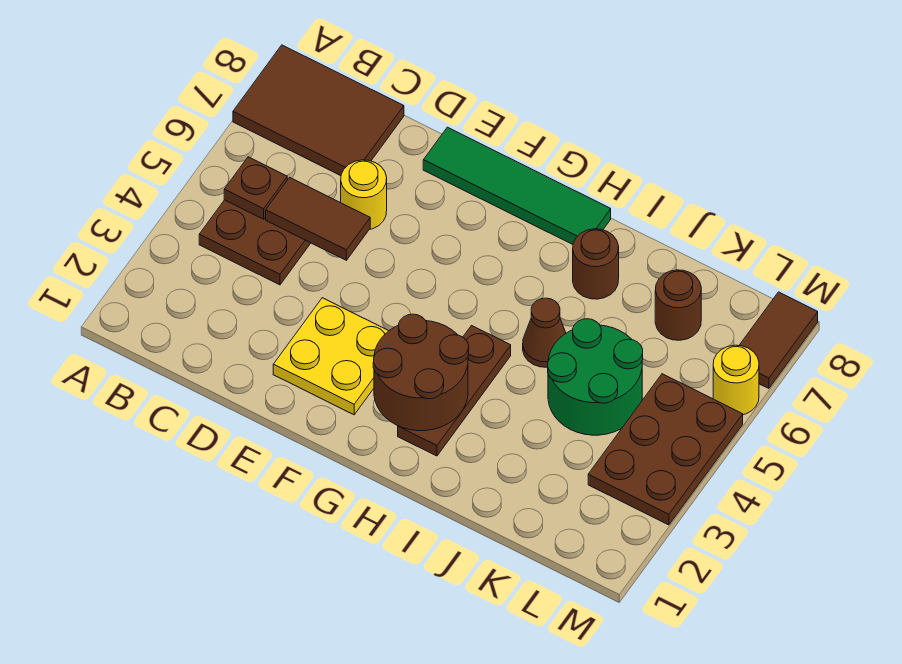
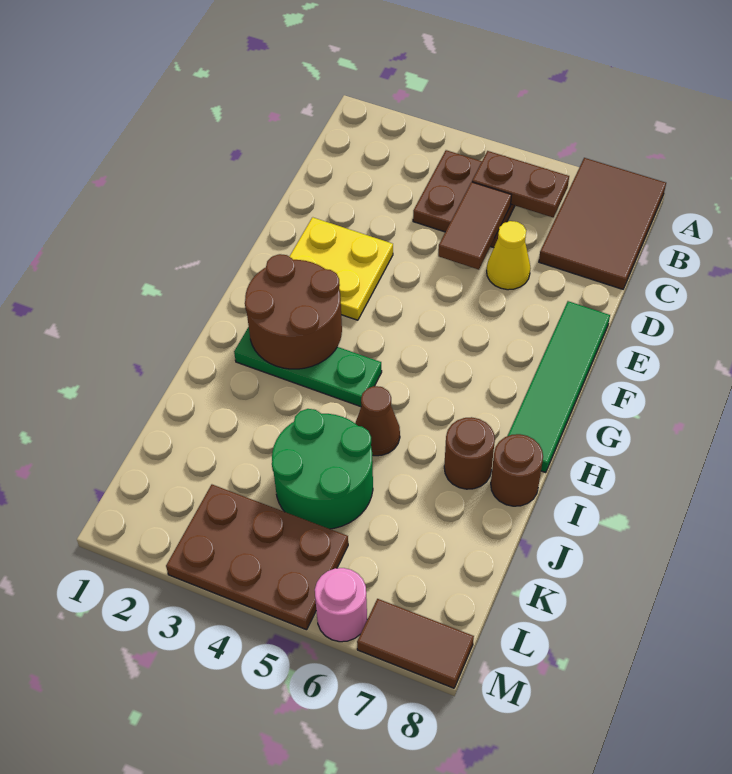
brown 1x1 plate [224,157,287,219] -> brown 1x2 plate [472,151,569,217]
yellow 1x1 round brick [341,160,387,229] -> yellow 1x1 cone [487,221,530,290]
brown 1x3 plate [398,326,511,456] -> green 1x3 plate [234,327,382,407]
brown 1x1 round brick [655,270,701,340] -> brown 1x1 round brick moved to [491,434,543,506]
yellow 1x1 round brick [713,345,759,415] -> pink 1x1 round brick [315,568,367,642]

